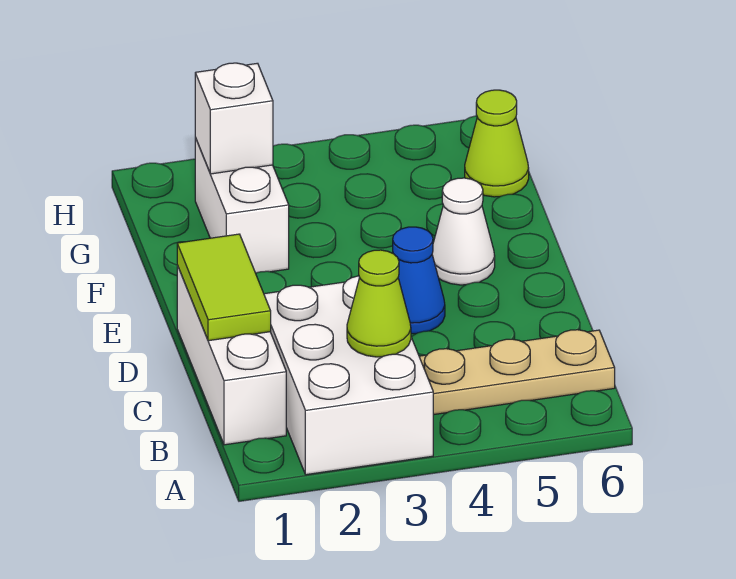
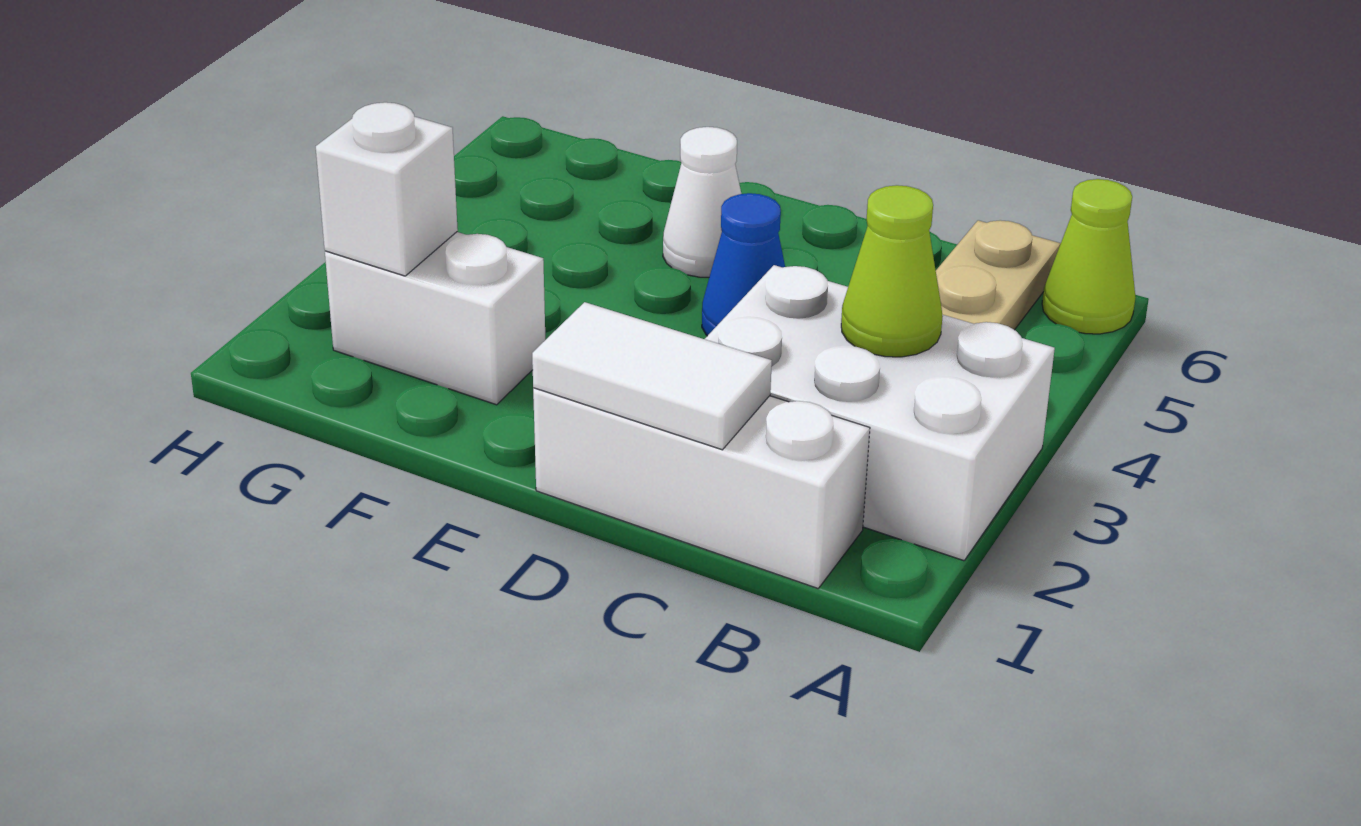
lime 1x2 tile [177,234,271,341] -> white 1x2 tile [532,302,772,450]
lime 1x1 cone [465,90,529,197] -> lime 1x1 cone moved to [1042,179,1136,334]

